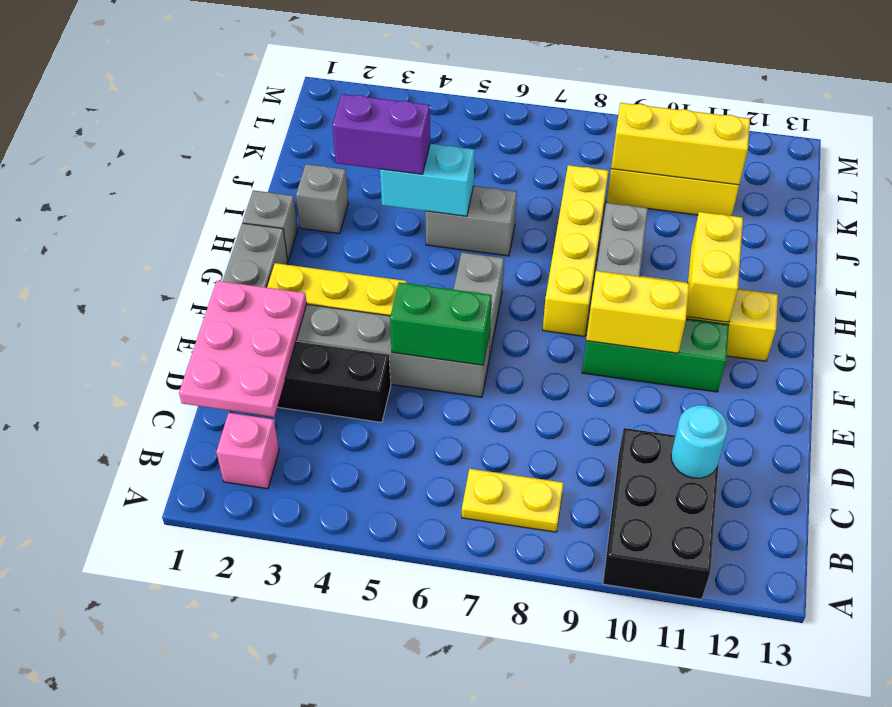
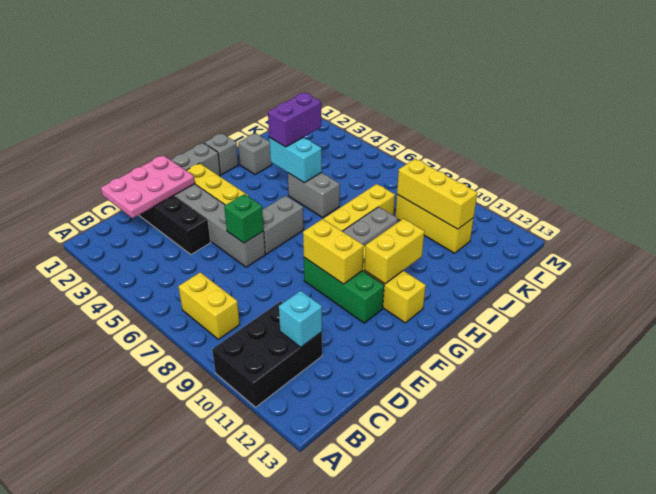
pink 1x1 brick [216,413,279,489] -> none
yellow 1x2 plate [462,469,564,532] -> yellow 1x2 brick [178,272,240,339]
cyan 1x1 round brick [671,405,728,478] -> cyan 1x1 brick [279,291,322,347]
green 1x2 brick [390,282,492,365] -> green 1x1 brick [224,194,264,243]
purple 1x2 brick [332,94,430,174] -> purple 1x2 brick turned to [268,92,321,147]

